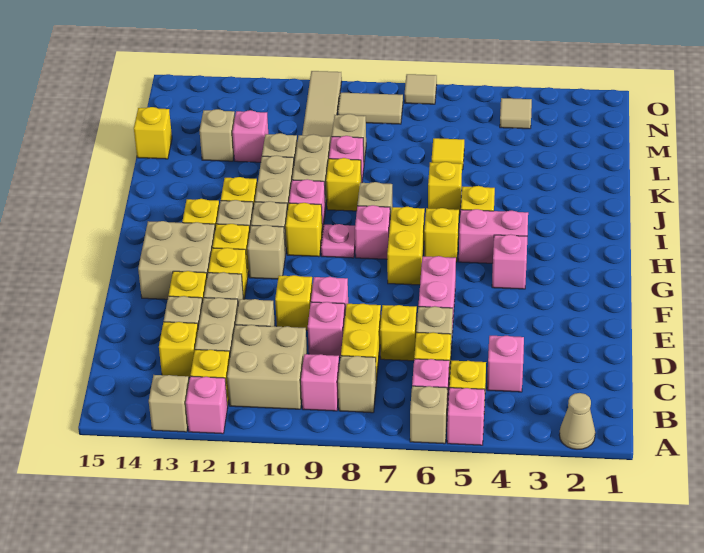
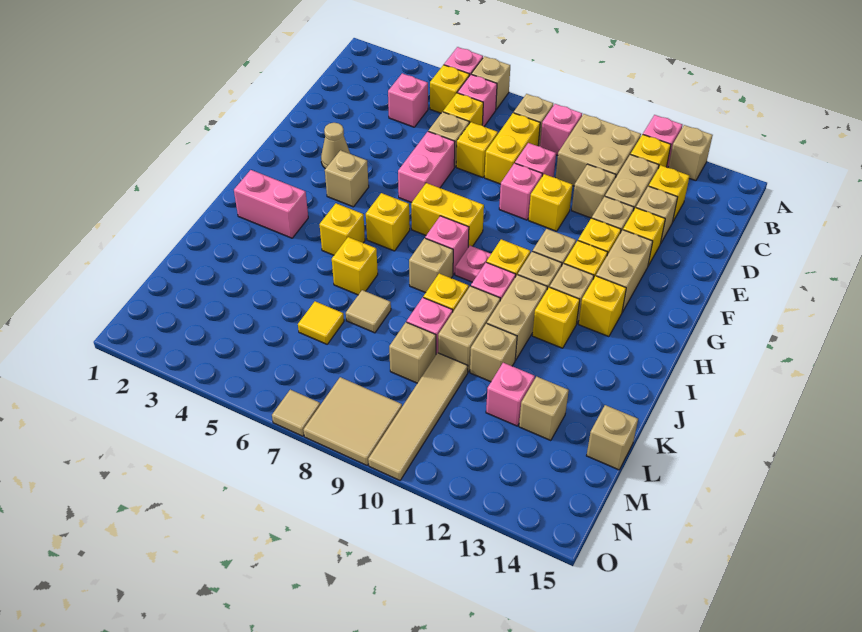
tan 1x1 cone [559,393,595,449] -> tan 1x1 cone moved to [321,123,350,169]
tan 2x2 brick [138,221,215,299] -> tan 1x2 brick [596,230,653,312]
pink 1x1 brick [492,234,527,289] -> tan 1x1 brick [325,150,369,207]
yellow 1x2 brick [387,207,425,285] -> yellow 1x2 brick turned to [411,183,484,247]
pink 1x2 brick [459,209,528,263] -> pink 1x2 brick moved to [234,170,308,238]
yellow 1x1 brick [134,107,172,159] -> tan 1x1 brick [587,405,638,470]
tan 1x1 tile [500,98,532,129] -> tan 1x1 tile moved to [346,290,391,333]
tan 1x2 tile [338,93,403,124] -> tan 2x2 tile [304,377,402,465]

